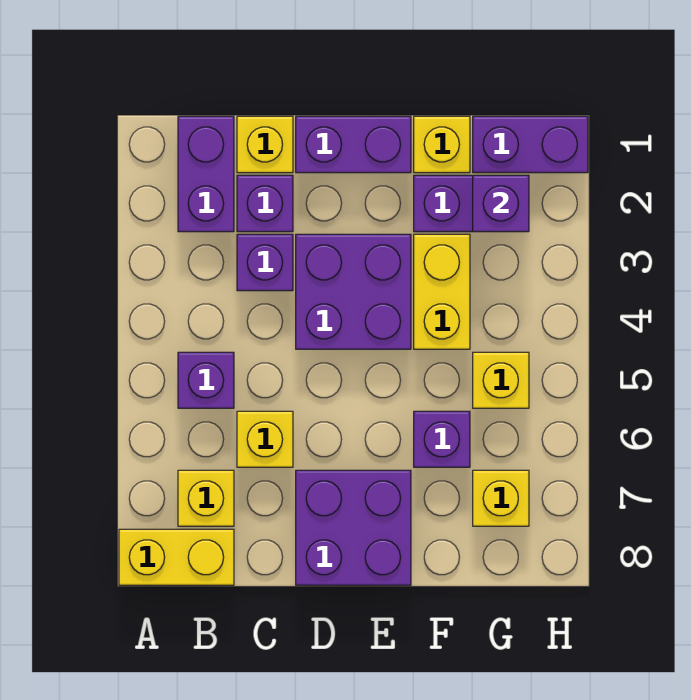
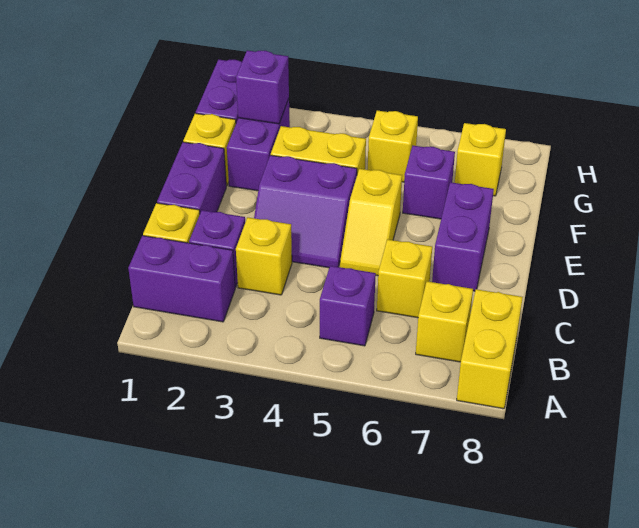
purple 1x1 brick [237,234,293,291] -> yellow 1x1 brick [236,217,292,295]
purple 2x2 brick [296,234,411,349] -> purple 2x2 slope [254,155,357,268]
none -> yellow 1x2 slope [340,169,402,276]
purple 2x2 brick [296,470,411,585] -> purple 1x2 brick [432,182,494,291]

